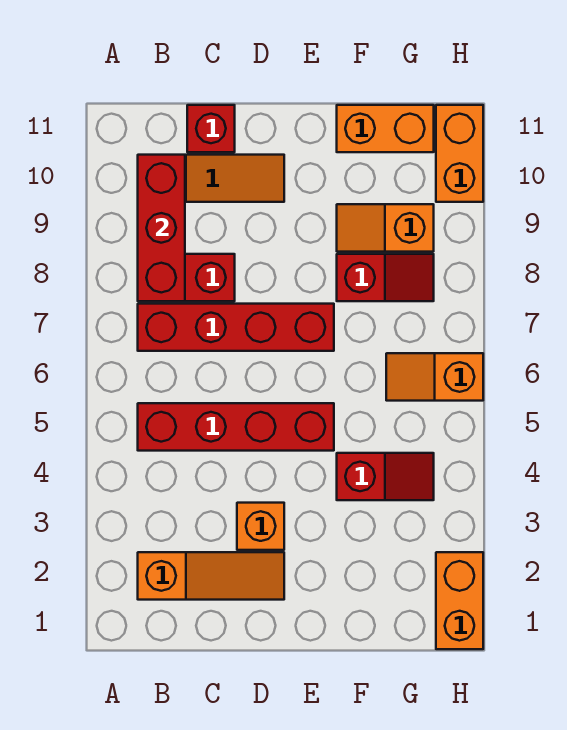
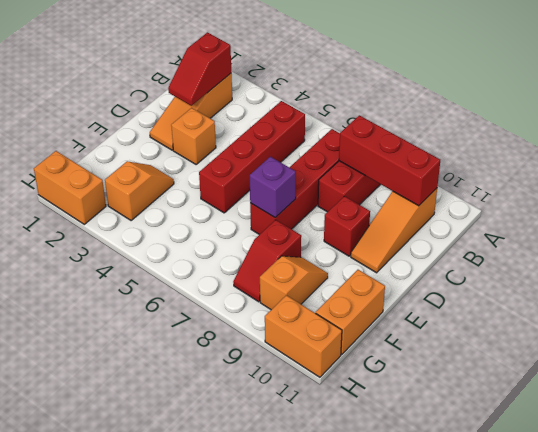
red 1x1 brick [187,105,235,152] -> red 1x1 brick moved to [324,196,370,256]
none -> purple 1x1 brick [250,157,296,218]
red 1x2 slope [337,453,434,500] -> red 1x2 slope moved to [168,32,231,106]
orange 1x2 slope [386,353,483,401] -> orange 1x2 slope moved to [105,161,174,220]

